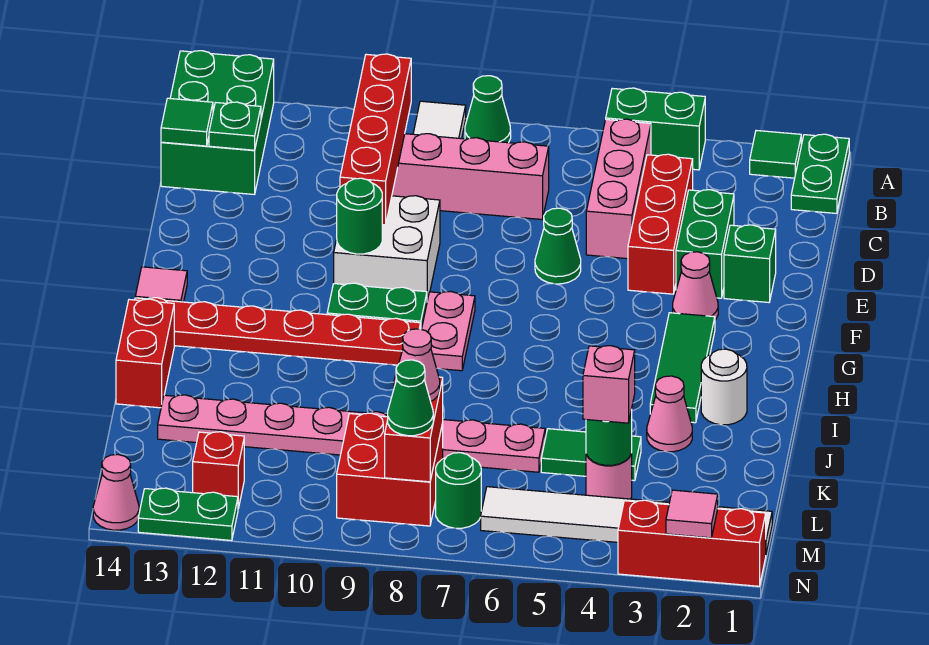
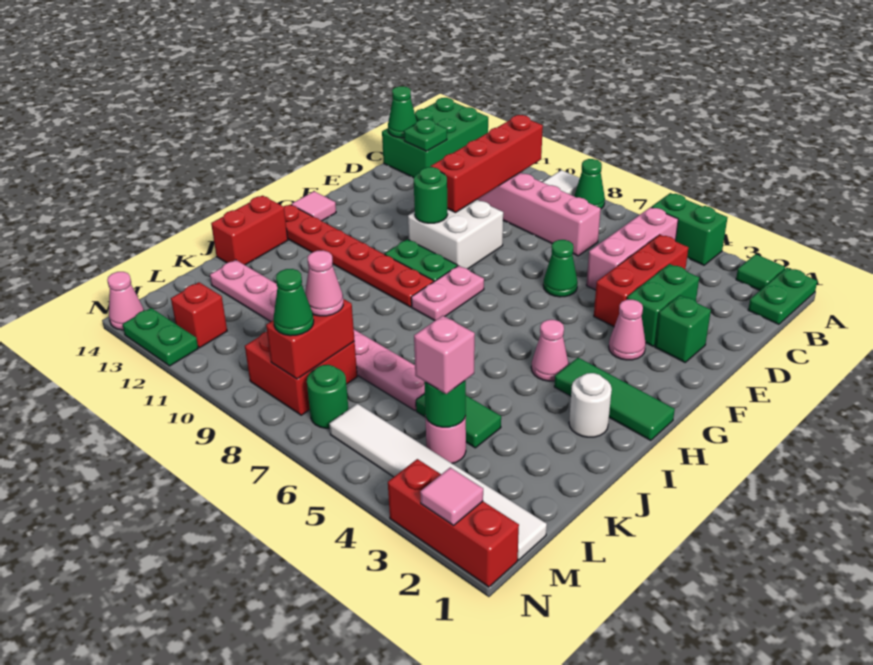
green 1x1 tile [161,98,213,146] -> green 1x1 cone [388,86,417,138]
green 1x3 tile [650,313,715,423] -> green 1x3 tile turned to [554,357,675,441]
pink 1x1 cone [647,376,692,452] -> pink 1x1 cone moved to [531,320,569,381]

